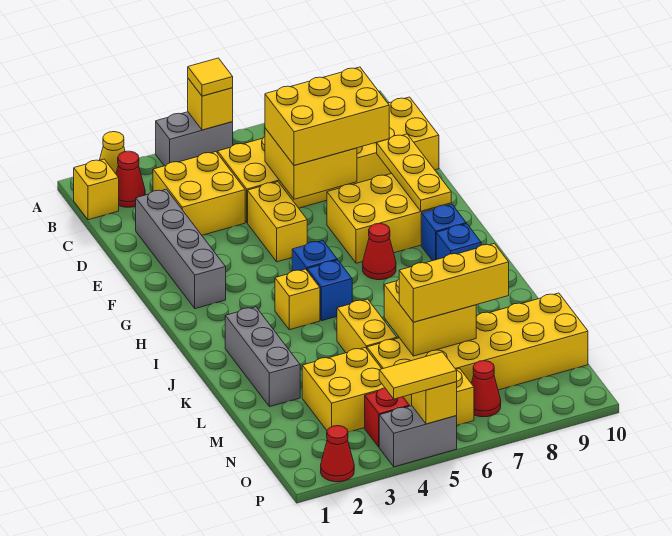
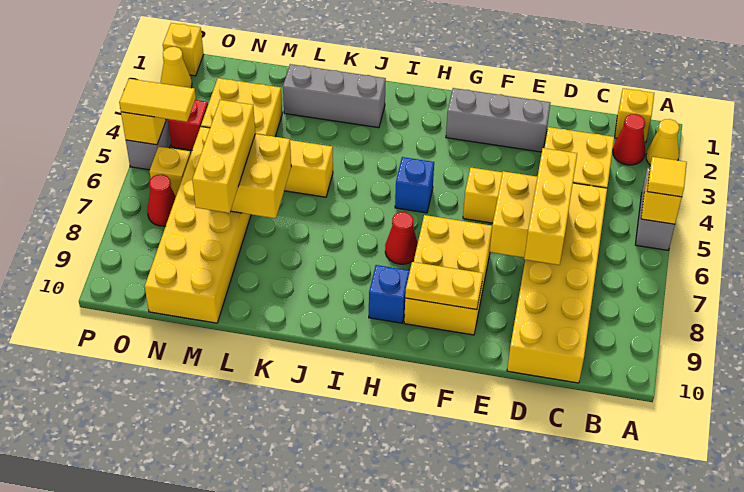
grey 1x4 brick [136,189,226,309] -> grey 1x3 brick [446,88,550,152]
yellow 2x3 brick [265,67,389,166] -> yellow 1x3 brick [524,148,577,265]
yellow 1x3 plate [377,134,451,211] -> yellow 1x2 plate [405,262,483,310]
yellow 1x1 brick [275,269,320,330] -> yellow 1x1 brick moved to [163,23,204,76]
blue 1x1 brick [307,260,352,321] -> none
blue 1x1 brick [436,224,481,260] -> none
red 1x1 cone [321,426,354,482] -> yellow 1x1 cone [161,47,192,88]
yellow 1x2 tile [379,352,457,399] -> yellow 1x2 tile turned to [119,79,196,122]

